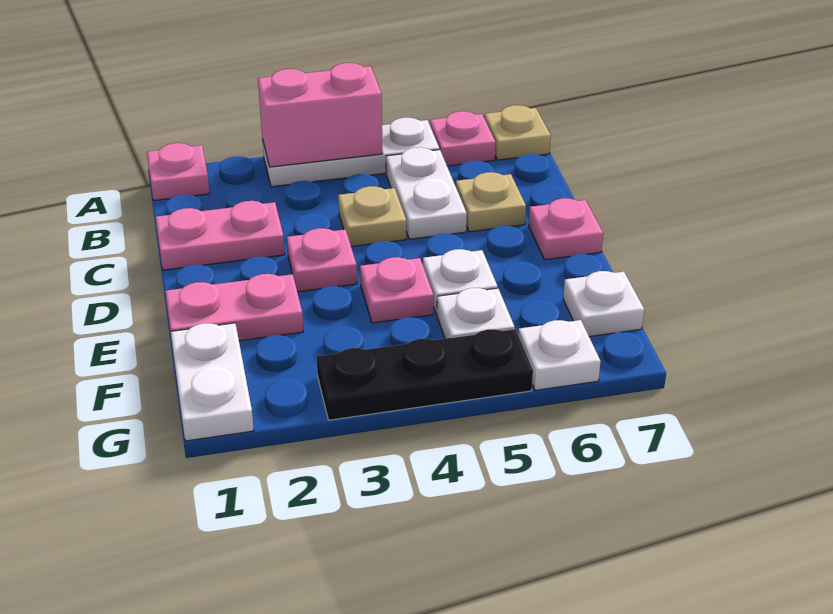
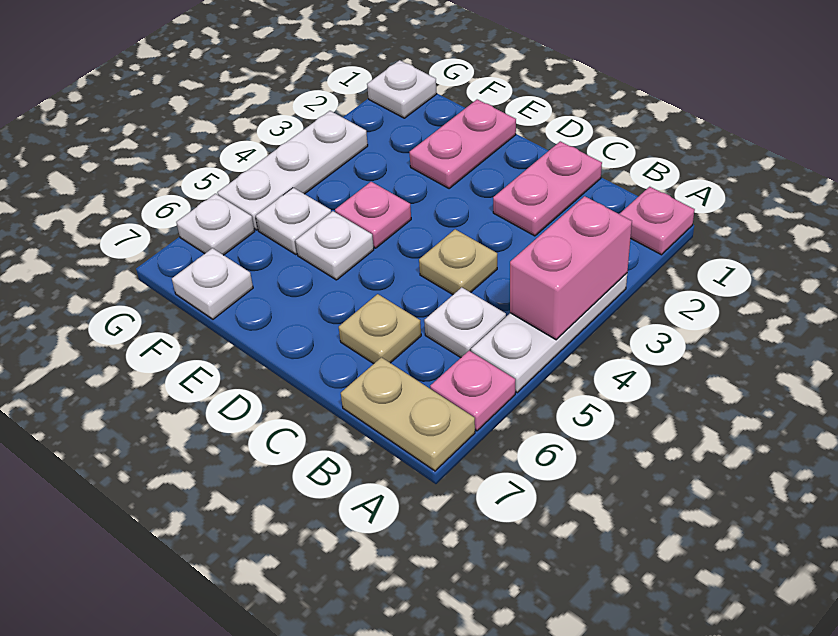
tan 1x1 plate [485,105,551,160] -> tan 1x2 plate [341,357,475,471]
white 1x2 plate [386,147,467,239] -> white 1x1 plate [424,287,506,358]
pink 1x1 plate [287,228,357,292] -> none
pink 1x1 plate [529,198,603,260] -> none
white 1x2 plate [171,323,254,441] -> white 1x1 plate [367,60,437,118]
black 1x3 plate [317,329,533,420] -> white 1x3 plate [217,111,368,230]

